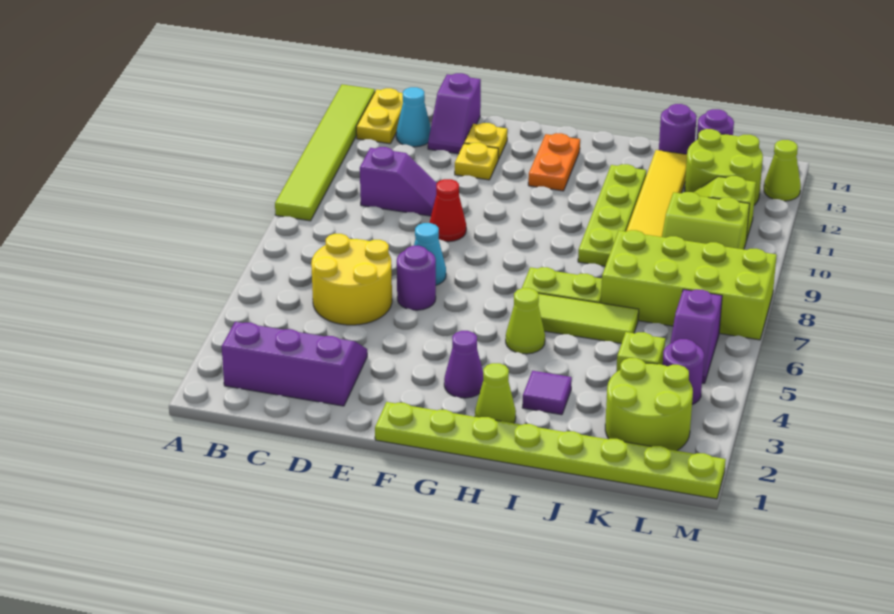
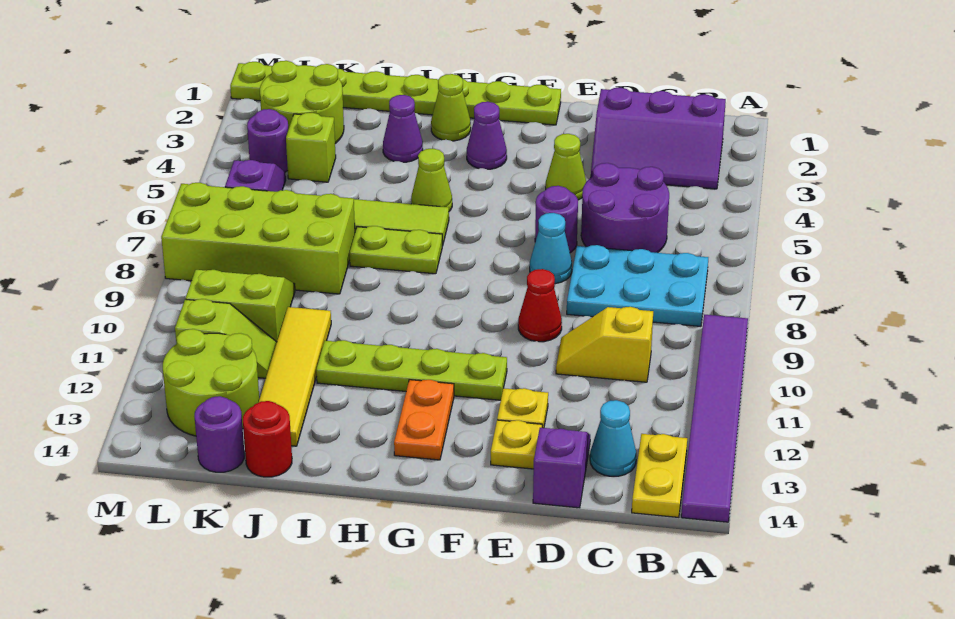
lime 1x6 tile [275,84,375,221] -> purple 1x6 tile [681,315,748,522]
none -> cyan 2x3 plate [567,245,708,326]
yellow 2x2 round brick [311,234,392,325] -> purple 2x2 round brick [581,163,669,253]
purple 1x2 slope [360,147,437,216] -> yellow 1x2 slope [556,307,653,382]
purple 1x1 tile [522,371,572,415] -> purple 1x1 cone [383,95,423,162]
lime 1x4 plate [578,164,646,266] -> lime 1x4 plate turned to [316,340,507,400]
purple 1x1 round brick [659,104,697,154] -> red 1x1 round brick [243,401,292,477]
lime 1x1 cone [764,140,801,201] -> lime 1x1 cone moved to [546,134,586,200]

